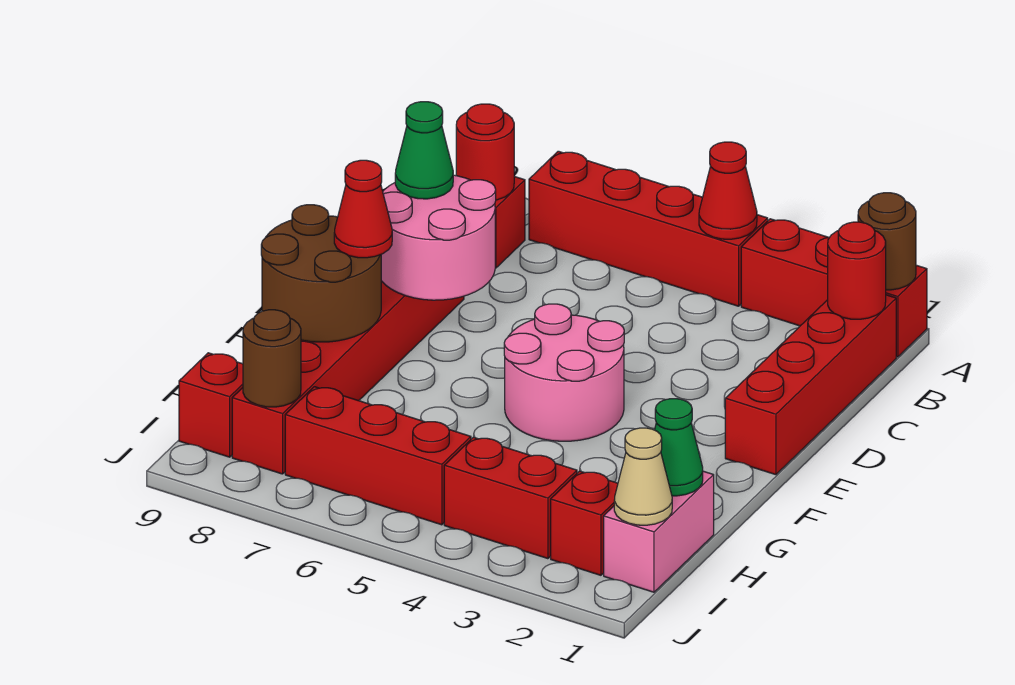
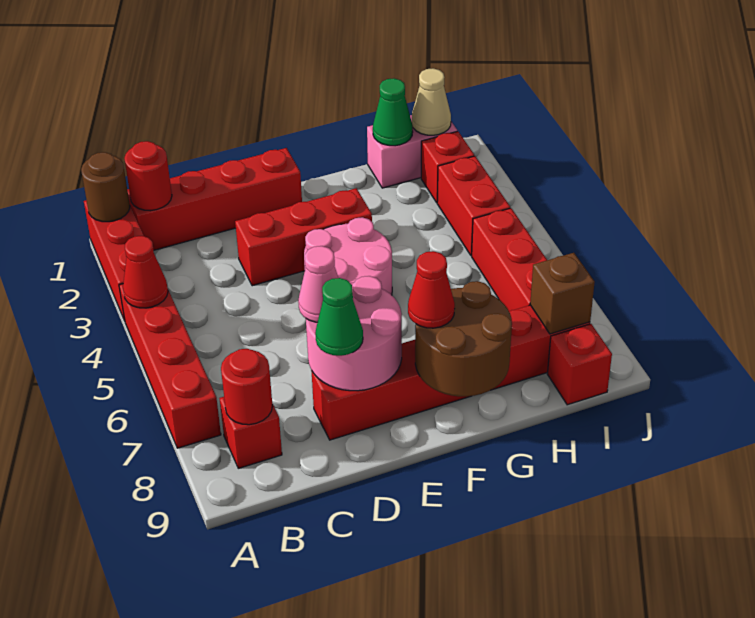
none -> red 1x3 brick [235,188,372,286]
none -> pink 1x1 cone [298,246,338,322]
brown 1x1 round brick [243,310,301,407] -> brown 1x1 brick [530,253,595,334]

